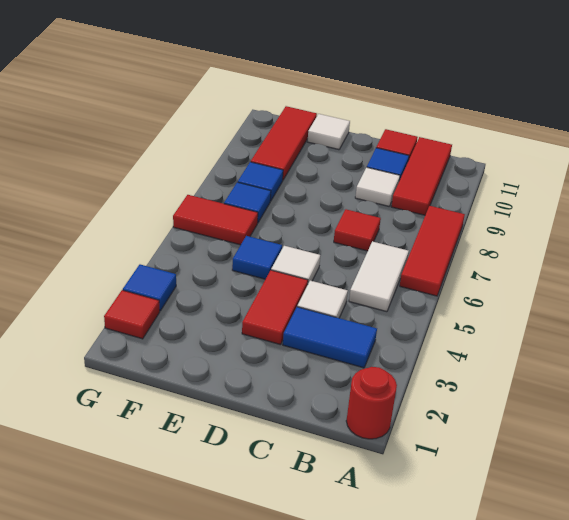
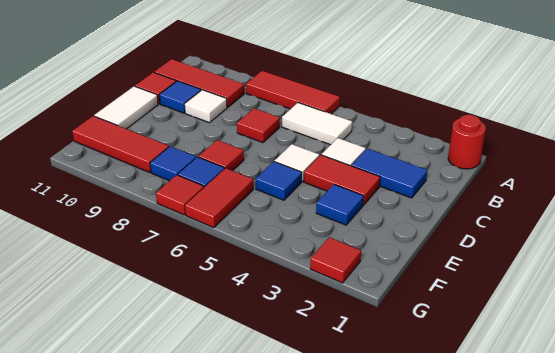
blue 1x2 tile [283,307,377,368] -> blue 1x2 tile turned to [352,148,427,198]
none -> red 1x1 tile [198,140,244,171]
white 1x1 tile [308,114,350,150] -> white 1x2 tile [94,86,158,129]
blue 1x1 tile [123,264,176,311] -> blue 1x1 tile moved to [316,184,364,225]
none -> red 1x1 tile [156,175,204,215]

